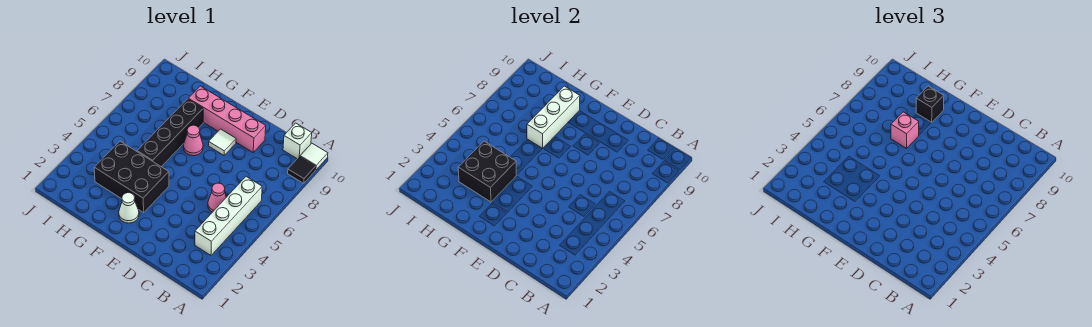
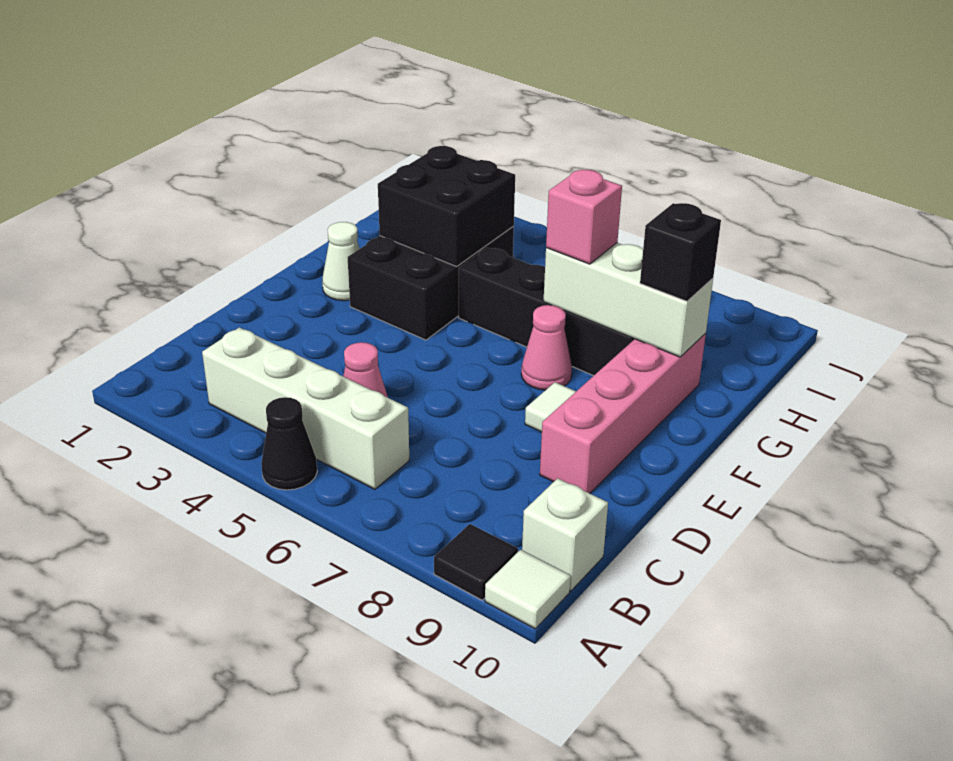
none -> black 1x1 cone [261,397,317,490]

